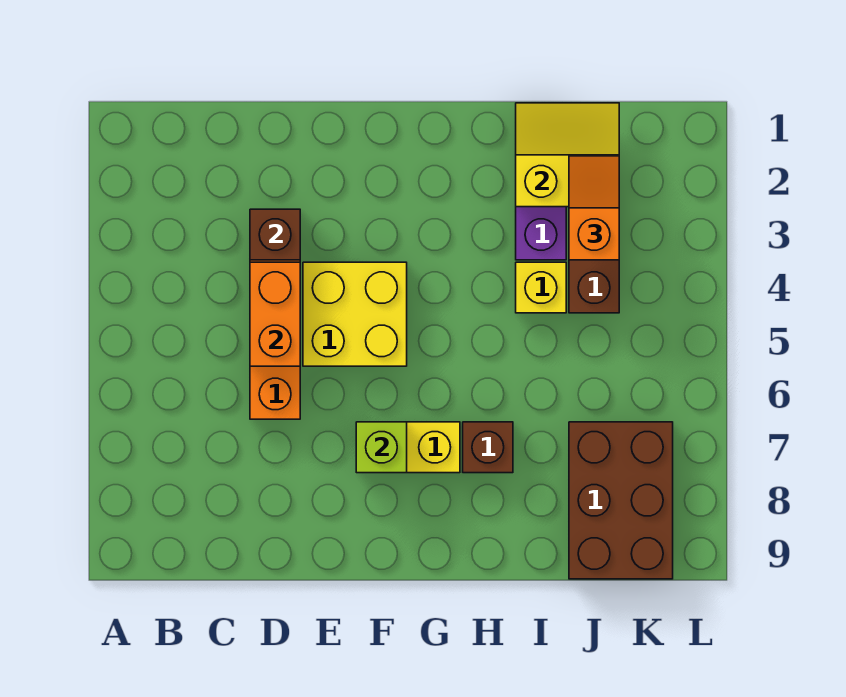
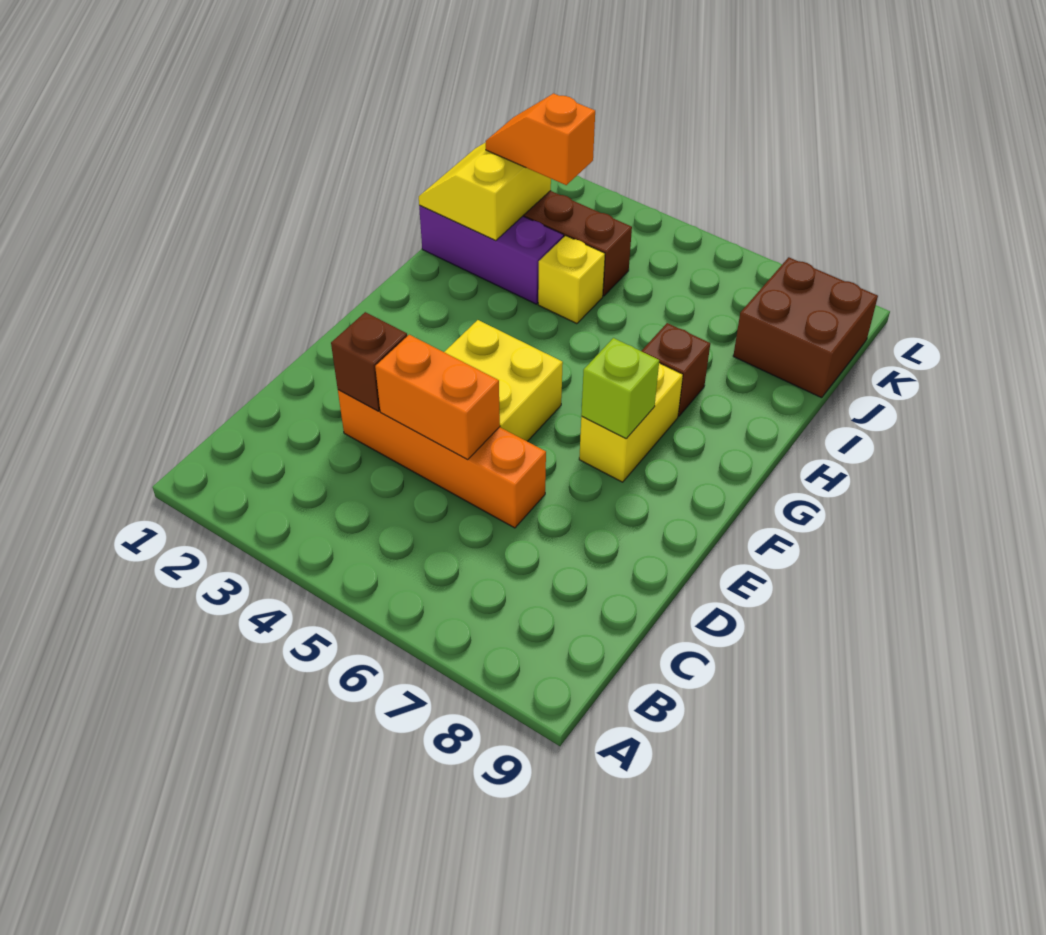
brown 2x3 brick [569,422,673,579] -> brown 2x2 brick [733,257,878,398]

